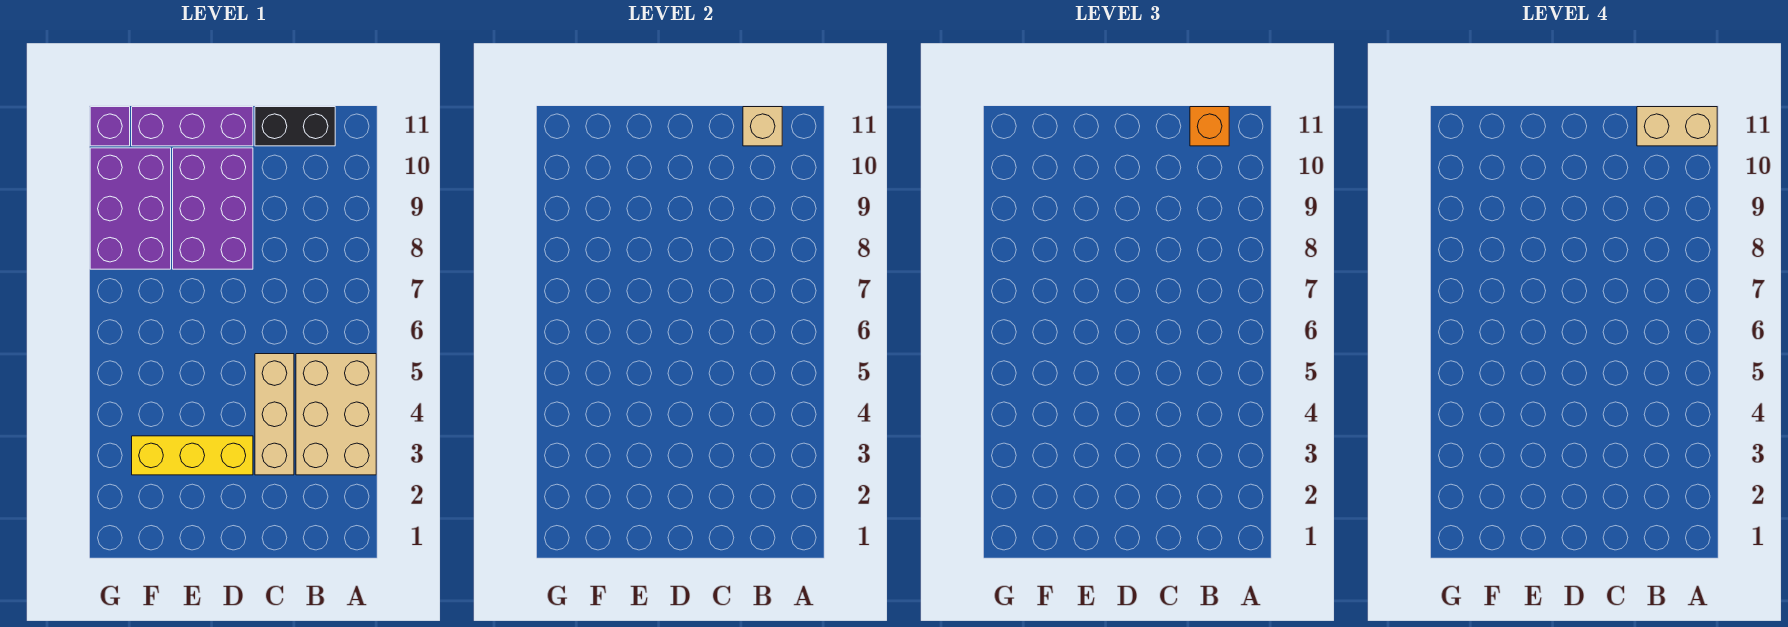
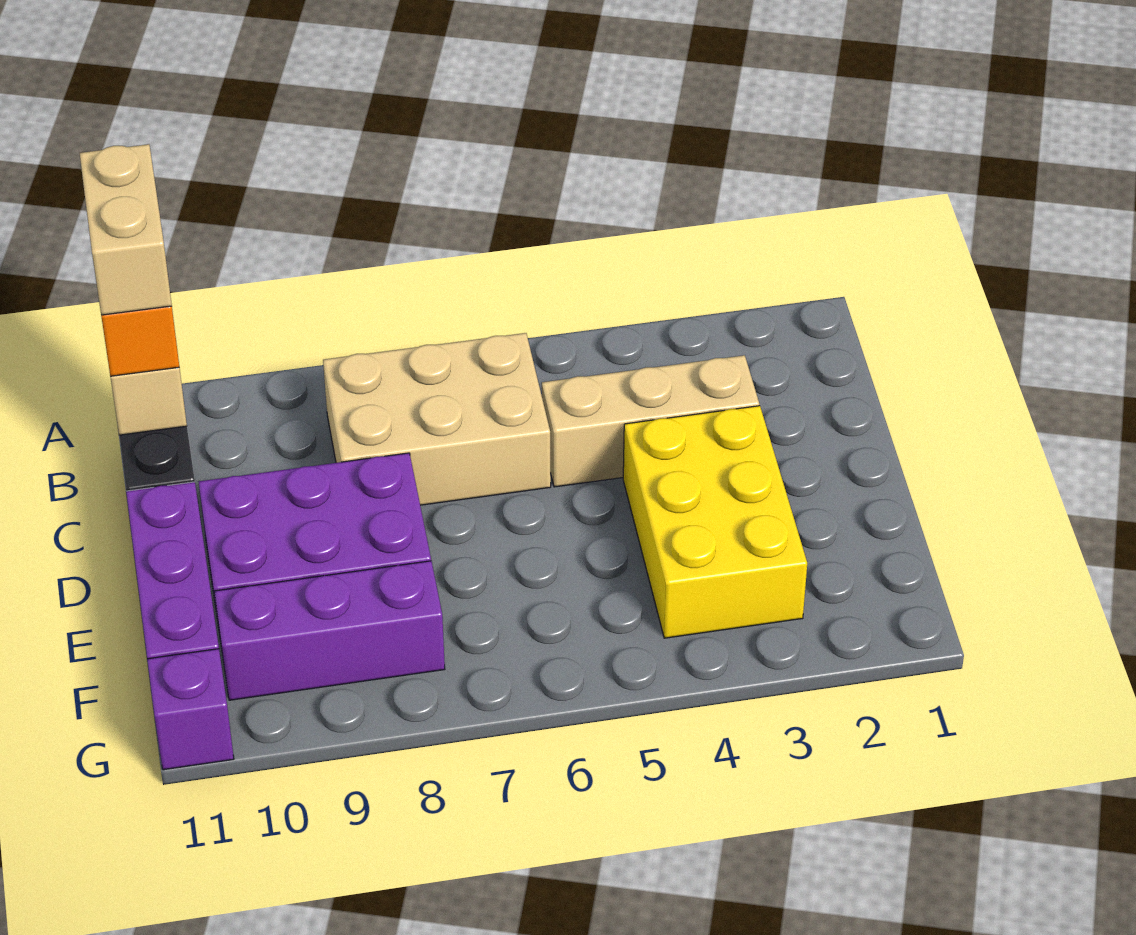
tan 2x3 brick [296,354,376,475] -> tan 2x3 brick moved to [323,333,551,505]
yellow 1x3 brick [132,436,253,475] -> yellow 2x3 brick [623,406,807,638]
purple 2x3 brick [90,148,171,269] -> purple 1x3 brick [214,561,445,700]

